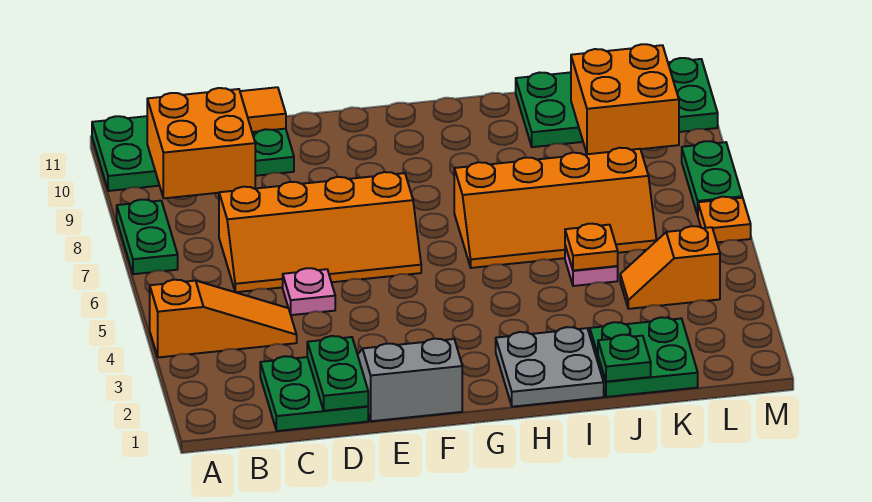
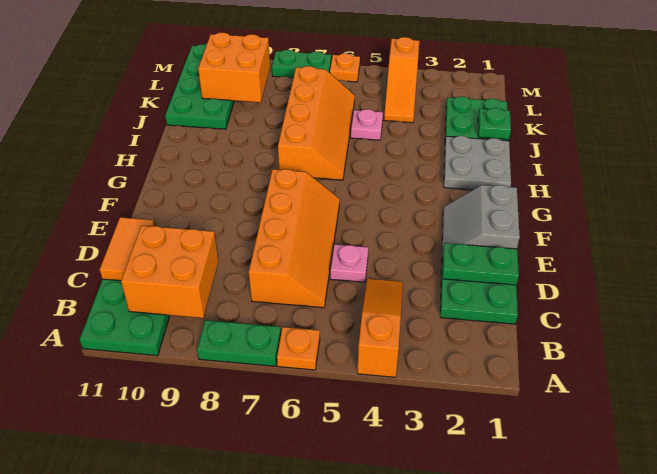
orange 1x1 plate [565,224,618,271] -> orange 1x1 plate moved to [277,327,320,370]
orange 1x2 slope [620,226,720,309] -> orange 1x3 slope [384,37,419,123]

